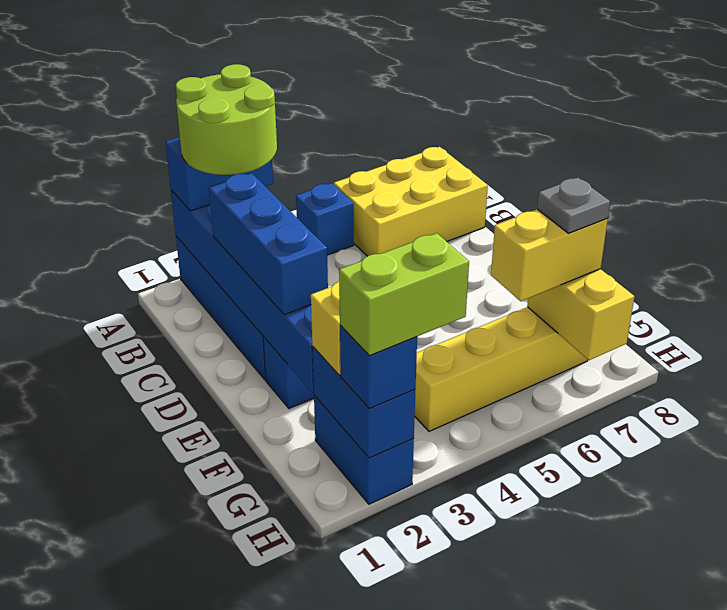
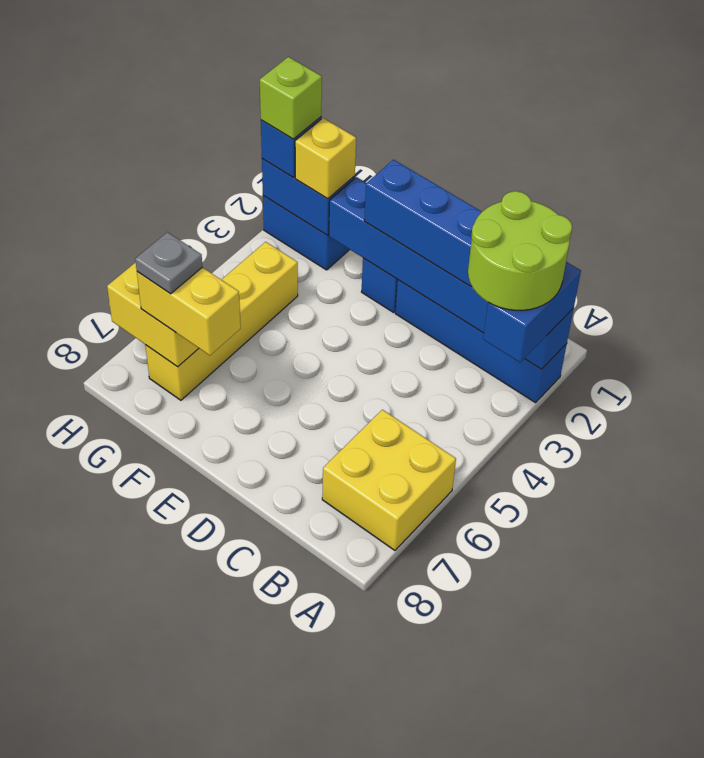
blue 1x1 brick [296,183,354,255] -> none
yellow 2x3 brick [334,147,488,256] -> yellow 2x2 brick [322,410,456,550]
yellow 1x2 brick [491,209,608,301] -> yellow 1x2 brick turned to [137,267,241,355]
lime 1x2 brick [339,233,469,356] -> lime 1x1 brick [260,57,322,139]

